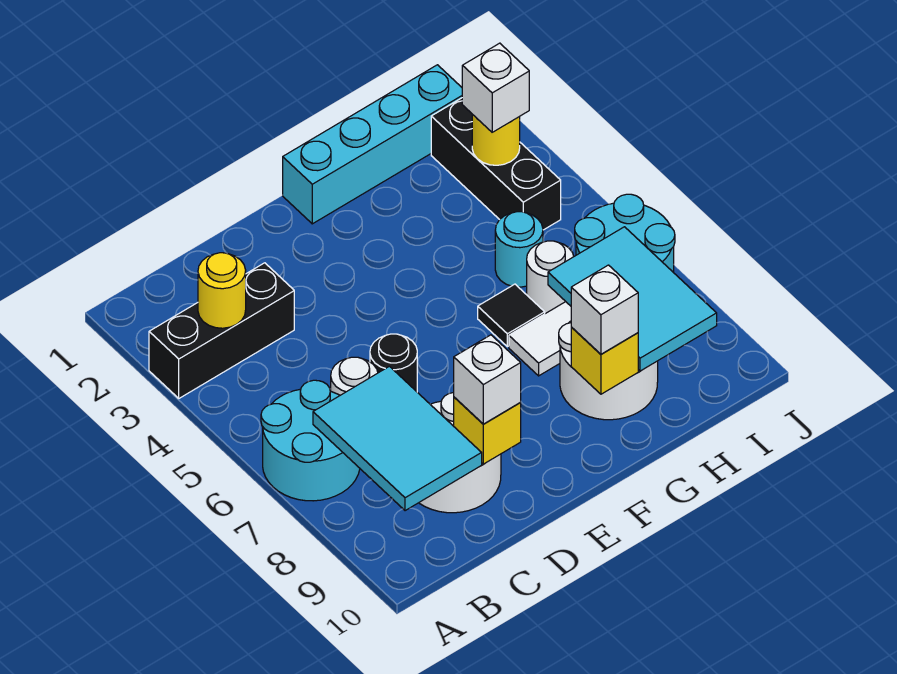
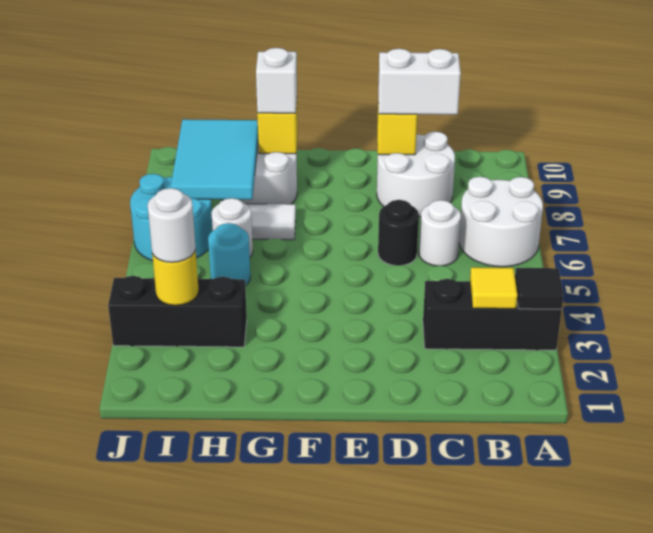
cyan 2x2 round brick [261,380,360,501] -> white 2x2 round brick [459,177,543,267]
yellow 1x1 round brick [198,253,246,328] -> yellow 1x1 tile [470,267,517,309]
cyan 2x3 tile [313,366,482,511] -> none
white 1x1 brick [454,335,521,424] -> white 1x2 brick [378,49,461,115]
cyan 1x4 brick [283,65,462,224] -> none
black 1x1 tile [478,284,545,347] -> black 1x1 tile moved to [515,268,564,309]
black 1x3 brick [431,98,561,230] -> black 1x3 brick turned to [108,276,247,347]
white 1x1 brick [462,43,529,132] -> white 1x1 round brick [148,188,196,262]

